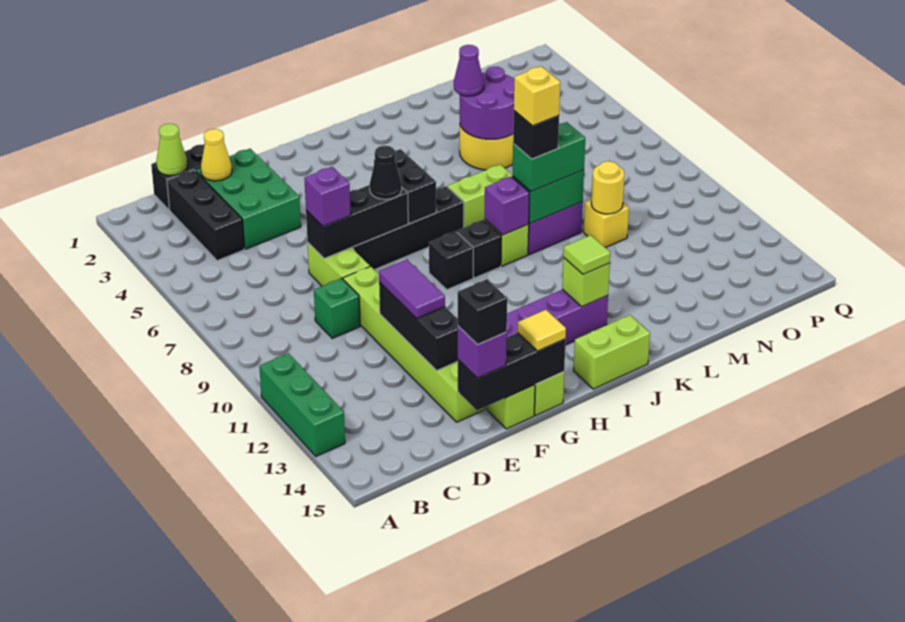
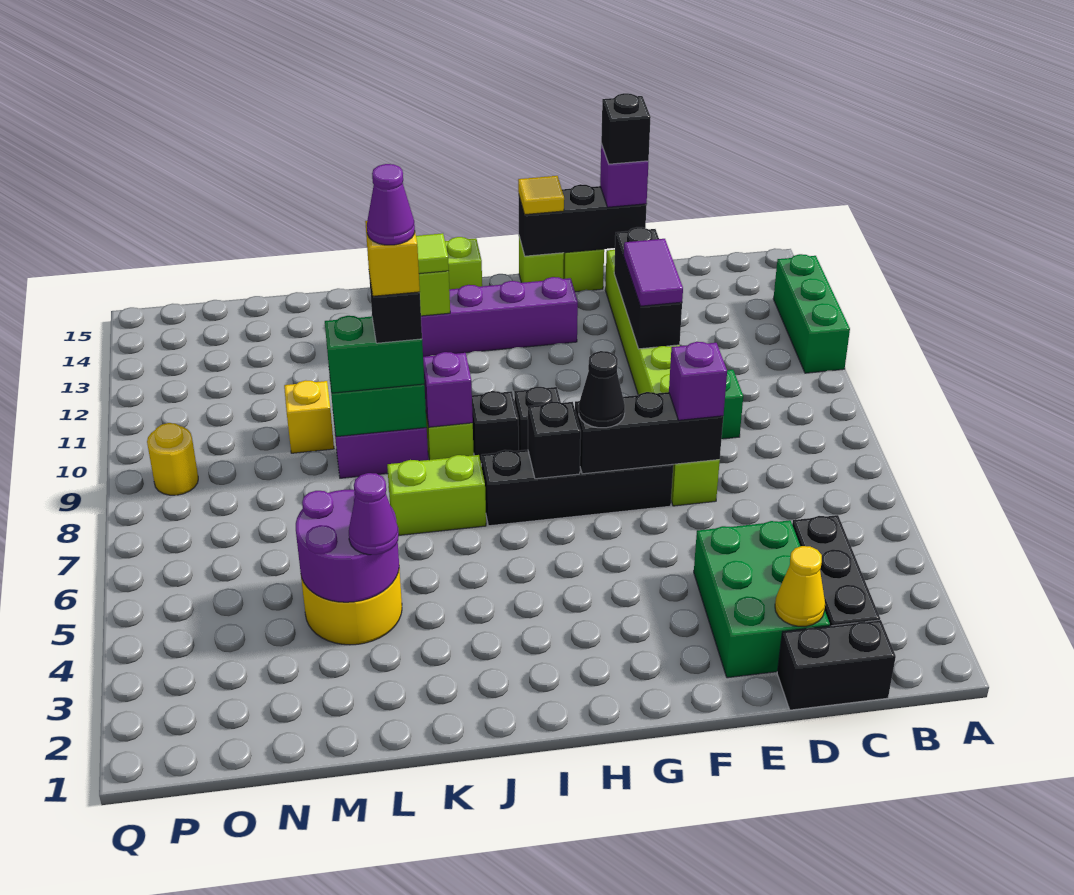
lime 1x1 cone [156,124,188,176] -> none
black 1x2 brick [374,149,436,223] -> black 1x1 brick [528,401,581,479]
none -> purple 1x1 cone [367,164,415,245]
yellow 1x1 round brick [591,161,624,214] -> yellow 1x1 round brick moved to [147,423,198,495]

